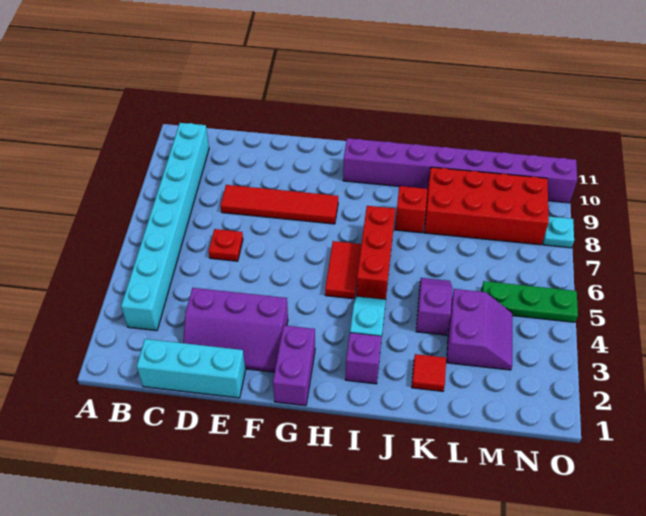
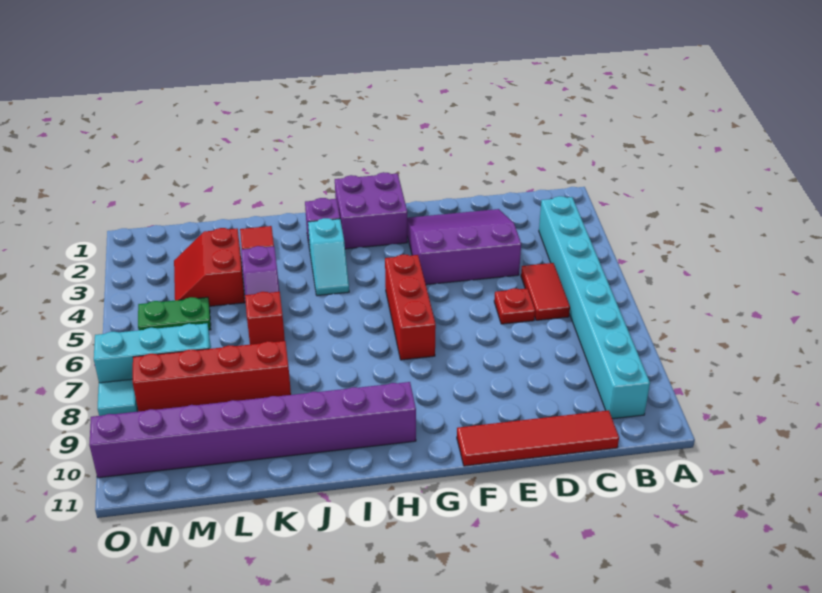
cyan 1x3 brick [137,339,246,398] -> cyan 1x3 brick moved to [94,323,211,383]
purple 2x3 slope [183,288,288,372] -> purple 3x3 slope [407,209,521,285]
red 1x4 tile [221,185,338,224] -> red 1x4 tile moved to [457,410,619,466]
purple 1x2 brick [273,325,315,406] -> purple 2x2 brick [335,172,407,249]
red 1x2 tile [325,241,361,299] -> red 1x2 tile moved to [521,263,570,320]
red 1x3 brick [356,206,395,299] -> red 1x3 brick moved to [385,255,436,360]
red 1x1 brick [395,186,428,233] -> red 1x1 brick moved to [245,292,285,345]
red 2x4 brick [424,167,549,245] -> red 1x4 brick [133,341,291,412]
purple 2x2 slope [447,289,512,370] -> red 2x2 slope [174,228,245,306]
green 1x3 plate [482,281,578,322] -> green 1x2 plate [138,297,211,330]
cyan 1x1 plate [543,216,574,248] -> cyan 1x1 tile [98,379,137,416]

